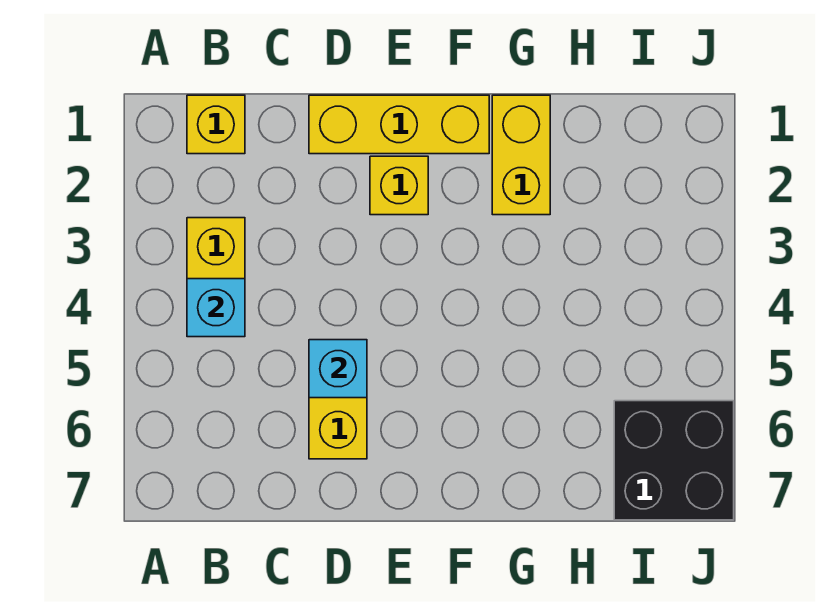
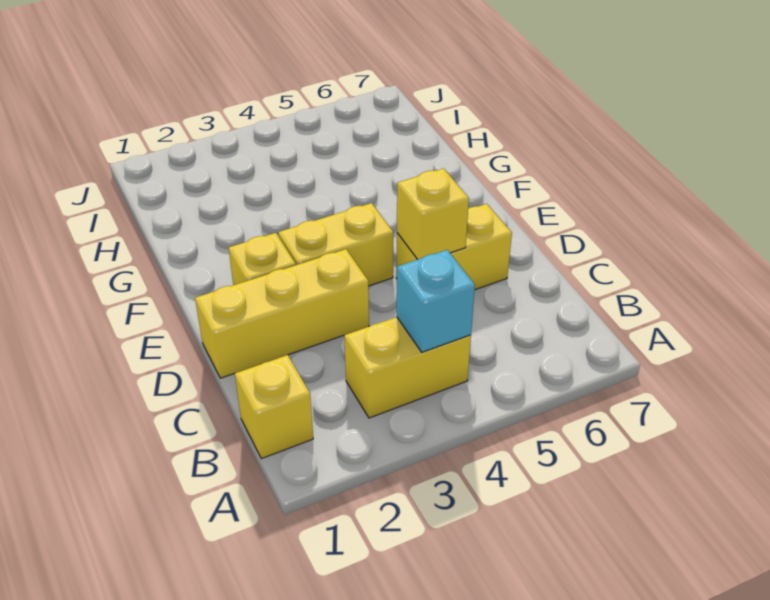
yellow 1x3 brick [309,95,489,154] -> yellow 1x3 brick turned to [195,249,369,378]
cyan 1x1 brick [309,340,367,398] -> yellow 1x1 brick [397,168,469,260]
yellow 1x2 brick [492,95,550,215] -> yellow 1x2 brick moved to [278,203,393,286]
black 2x2 brick [614,401,734,520] -> none

